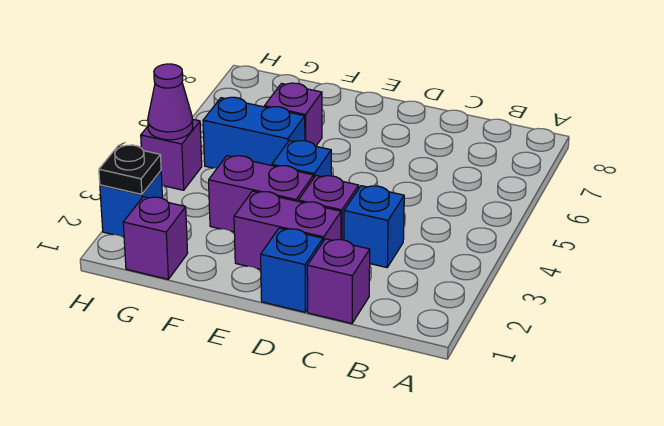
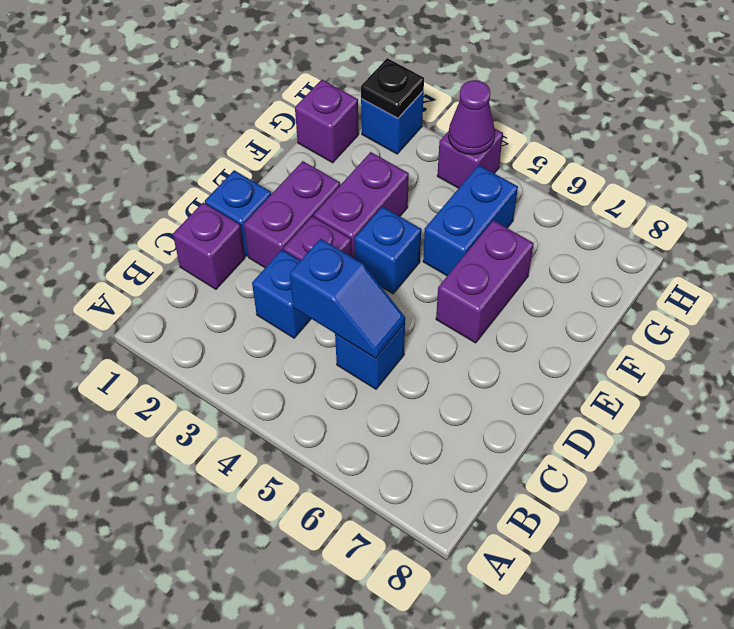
none -> blue 1x2 slope [290,239,405,358]
none -> blue 1x1 brick [335,324,405,389]
purple 1x1 brick [264,83,322,146] -> purple 1x2 brick [436,220,534,343]

